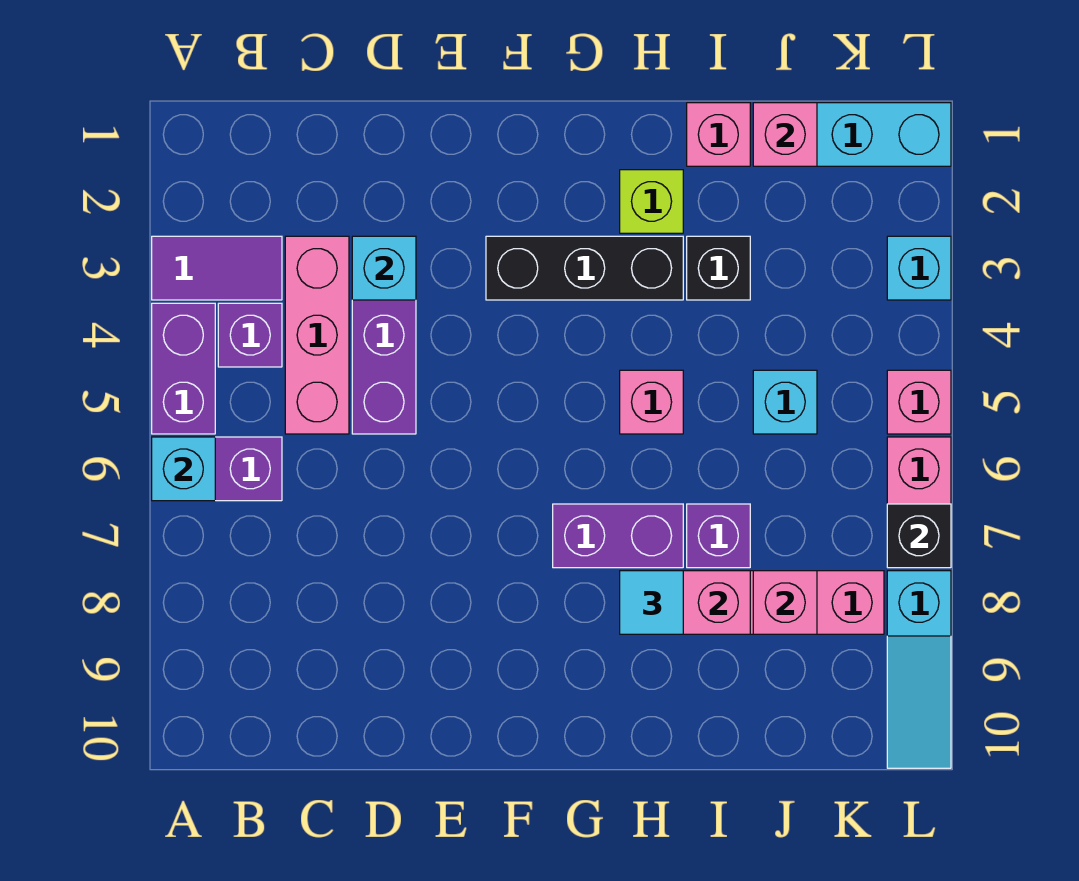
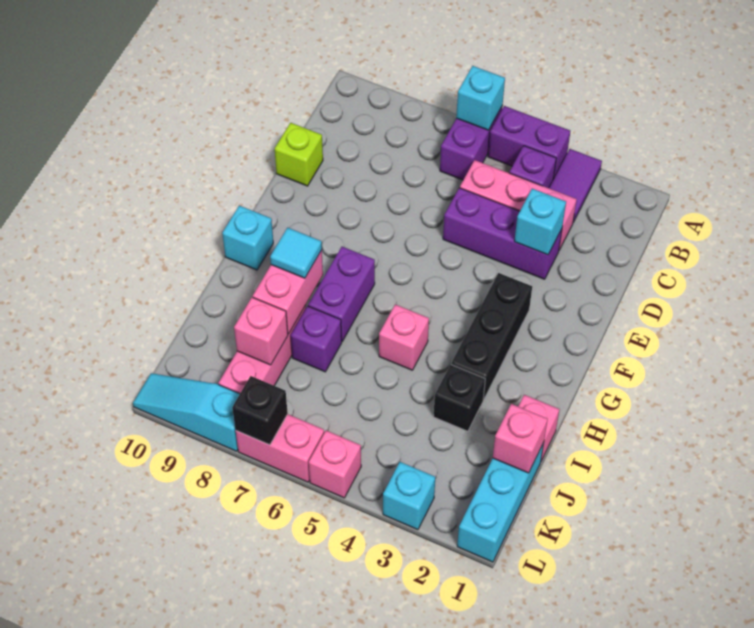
lime 1x1 brick [620,170,683,233] -> lime 1x1 brick moved to [275,123,323,186]
cyan 1x1 brick [753,370,817,434] -> cyan 1x1 brick moved to [222,206,273,270]

